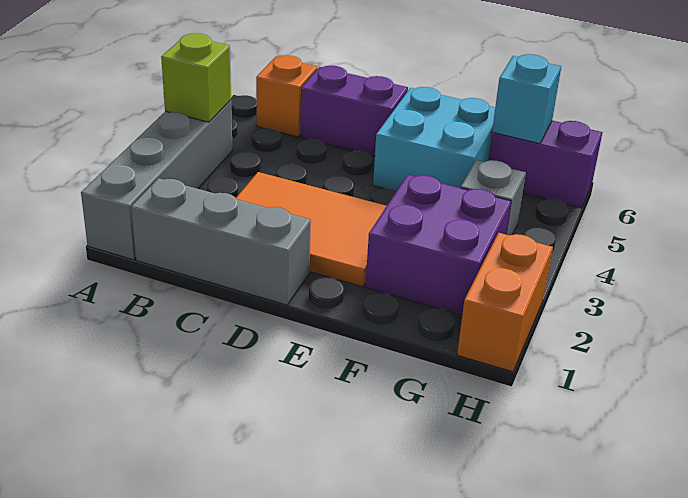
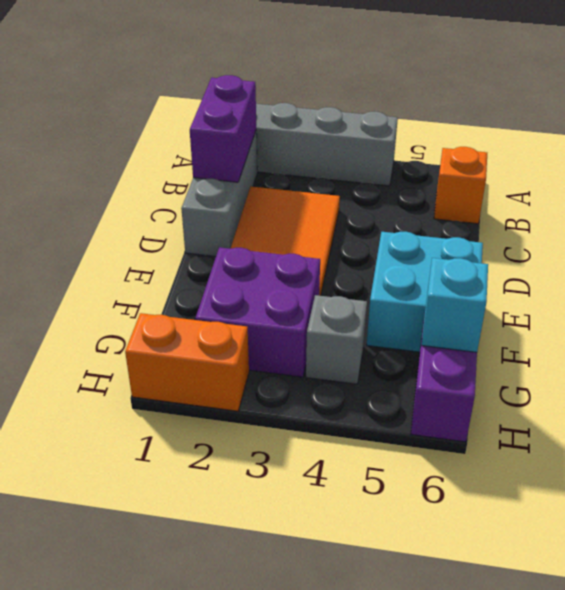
lime 1x1 brick [161,33,231,122] -> none
purple 1x2 brick [300,66,408,156] -> purple 1x2 brick moved to [190,75,256,182]

